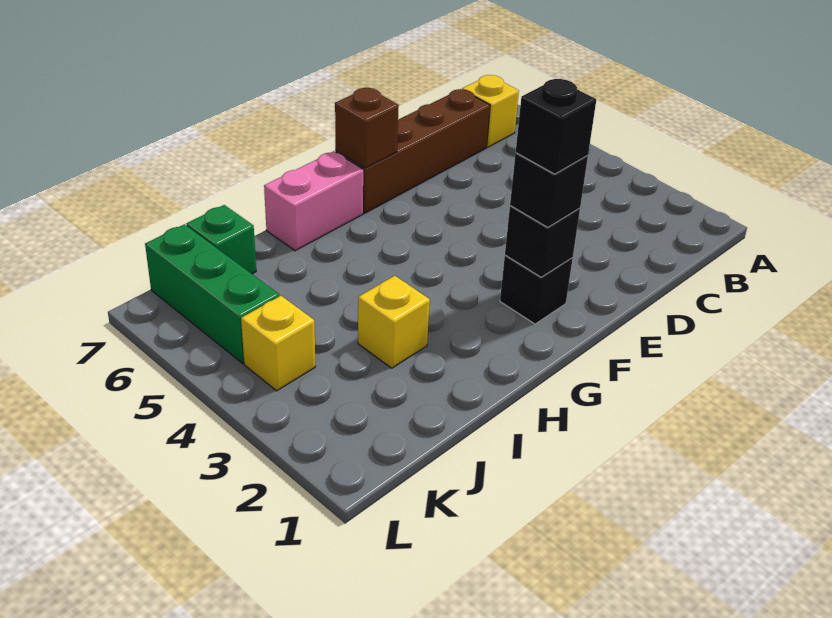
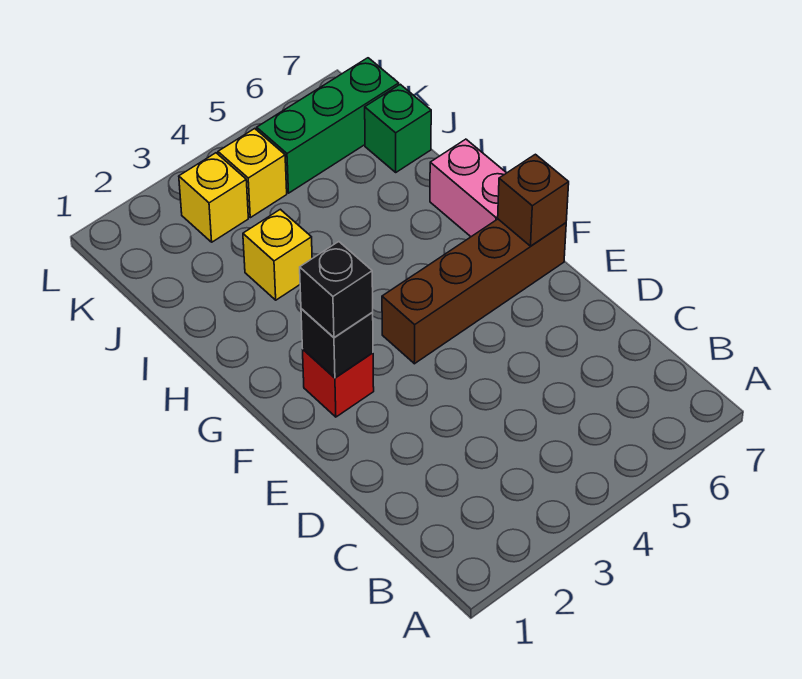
yellow 1x1 brick [462,75,519,147] -> yellow 1x1 brick moved to [179,153,248,242]
brown 1x4 brick [335,89,490,213] -> brown 1x4 brick turned to [382,219,566,364]
black 1x1 brick [500,255,573,324] -> red 1x1 brick [303,350,374,417]
black 1x1 brick [516,79,596,174] -> none

